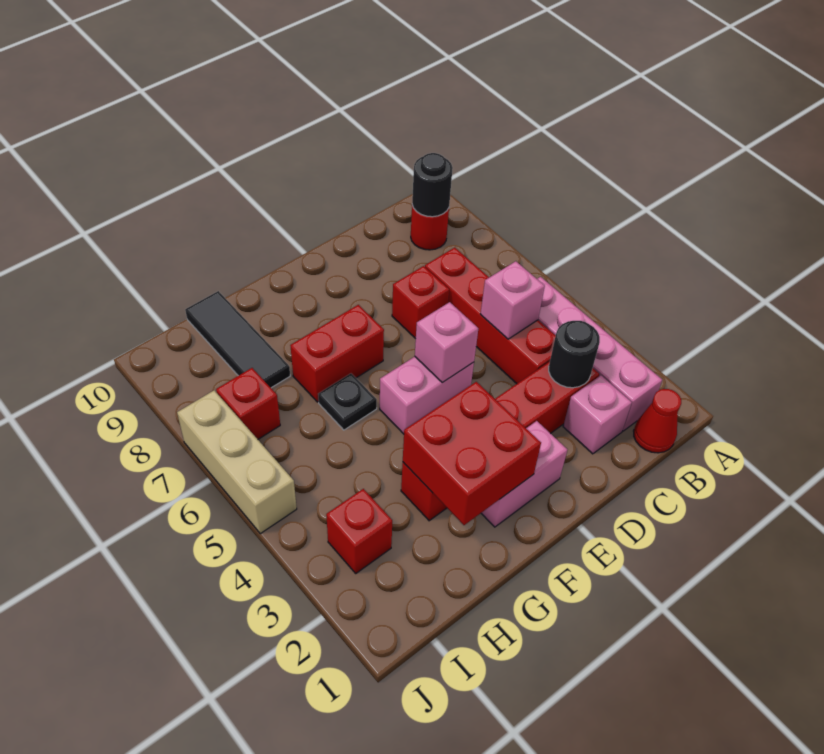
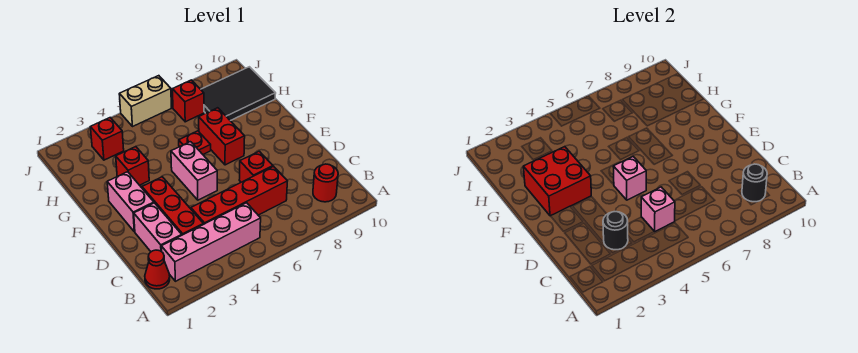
pink 1x1 brick [563,376,632,454] -> pink 1x2 brick [134,203,182,252]
black 1x1 plate [318,374,377,430] -> red 1x1 plate [179,131,211,154]
black 1x3 tile [185,291,290,388] -> black 2x3 tile [201,67,276,121]
tan 1x3 brick [177,390,297,534] -> tan 1x2 brick [119,76,171,127]

